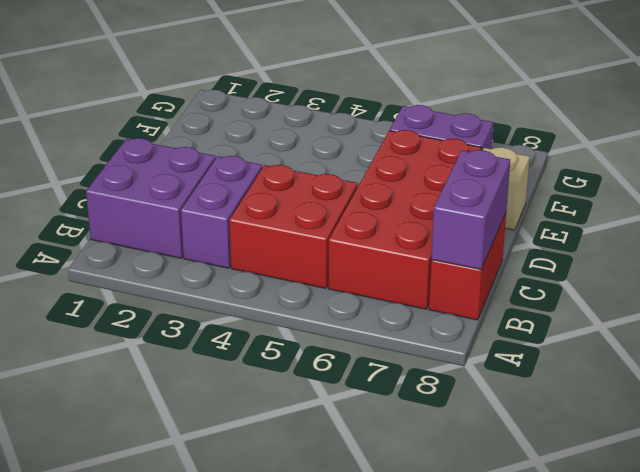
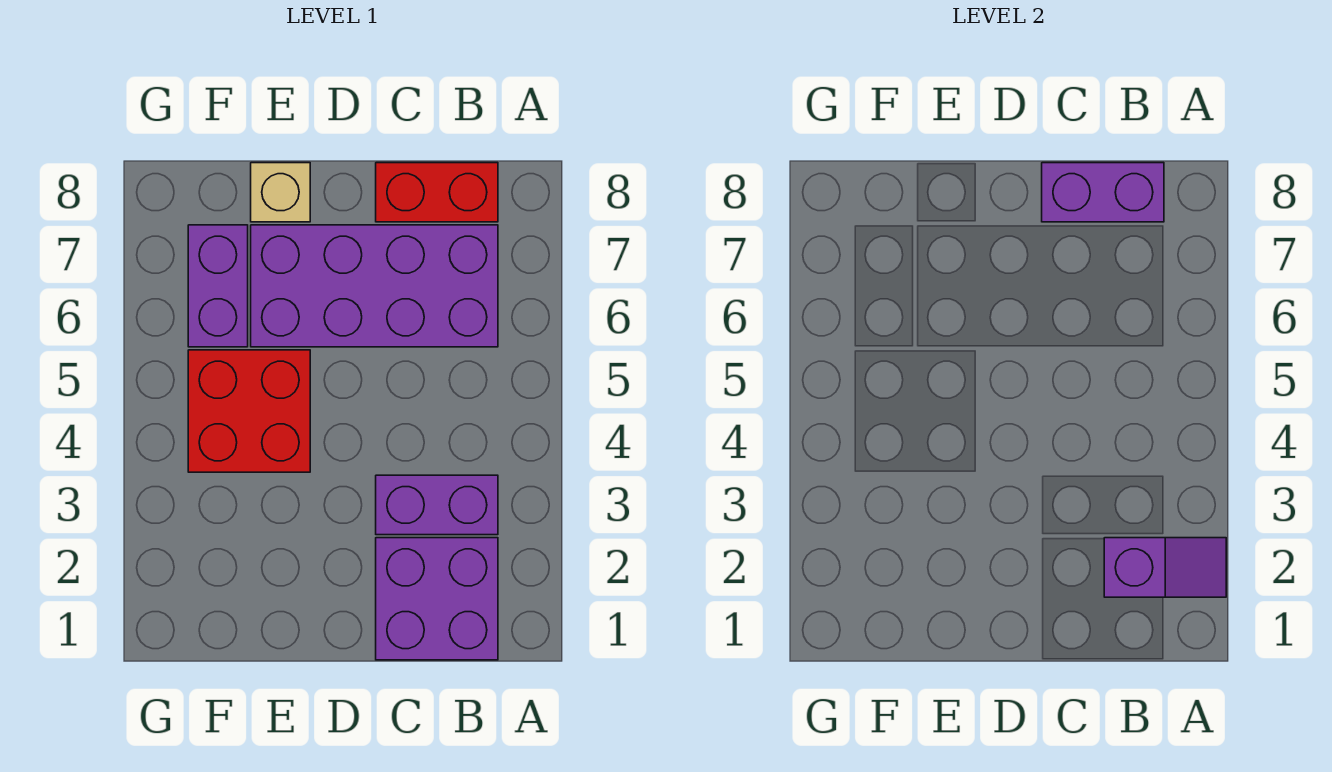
none -> purple 1x2 slope [1104,538,1226,597]
red 2x2 brick [229,165,358,288] -> red 2x2 brick moved to [188,350,310,472]
red 2x4 brick [329,130,481,309] -> purple 2x4 brick [251,225,498,347]

